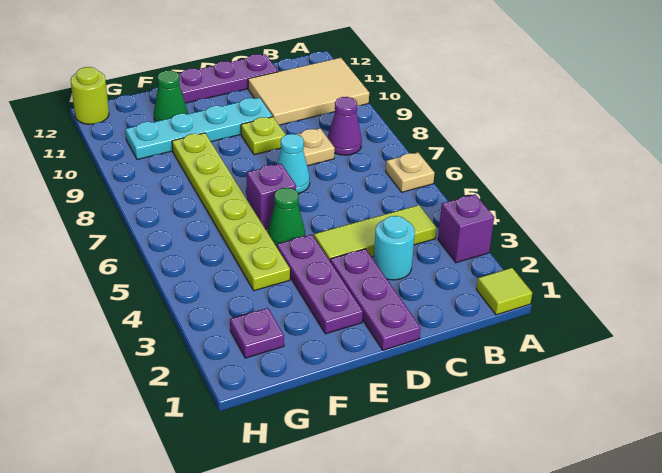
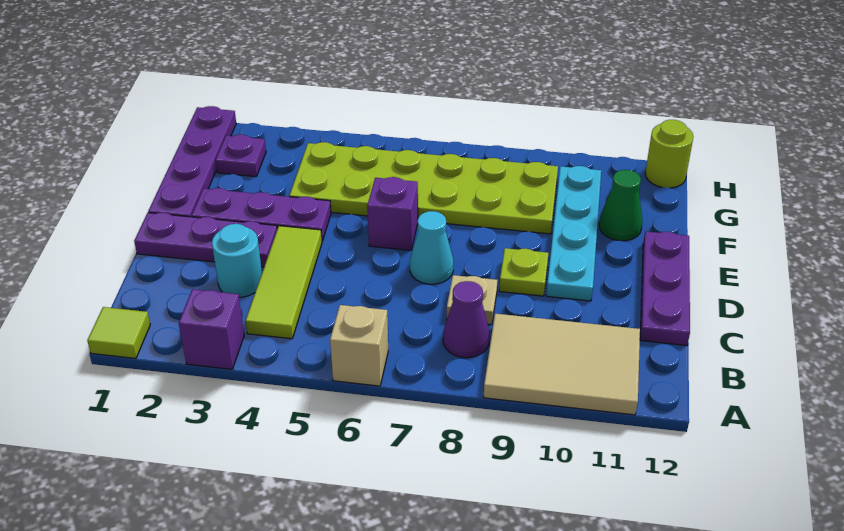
tan 1x1 plate [386,152,434,192] -> tan 1x1 brick [330,305,388,386]
tan 2x3 tile [248,58,369,125] -> tan 2x3 tile turned to [484,314,640,415]
none -> purple 1x4 plate [148,106,236,217]
green 1x1 cone [268,188,305,247] -> none
lime 1x6 plate [172,133,290,291] -> lime 2x6 plate [289,142,558,234]

